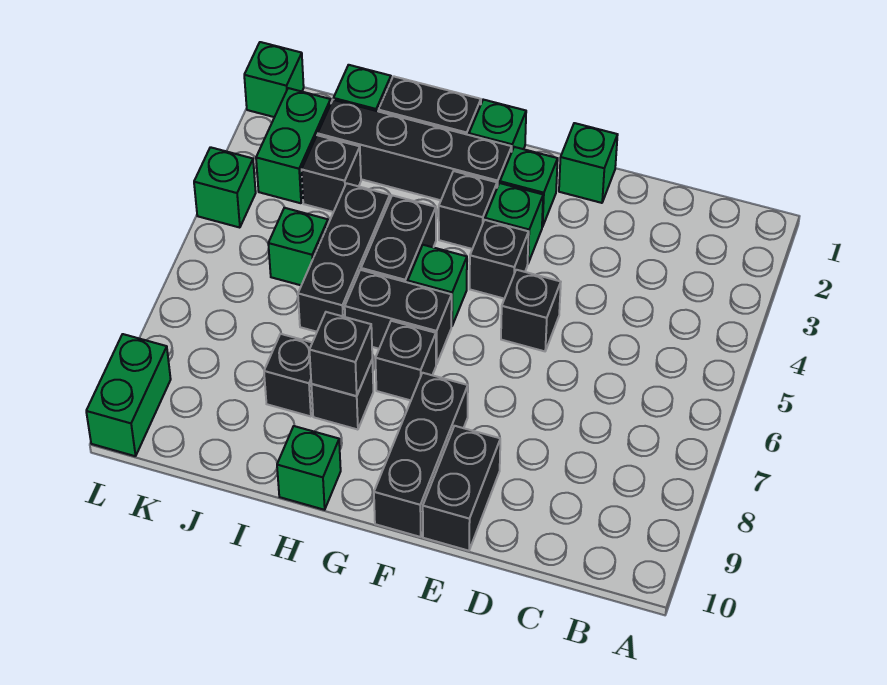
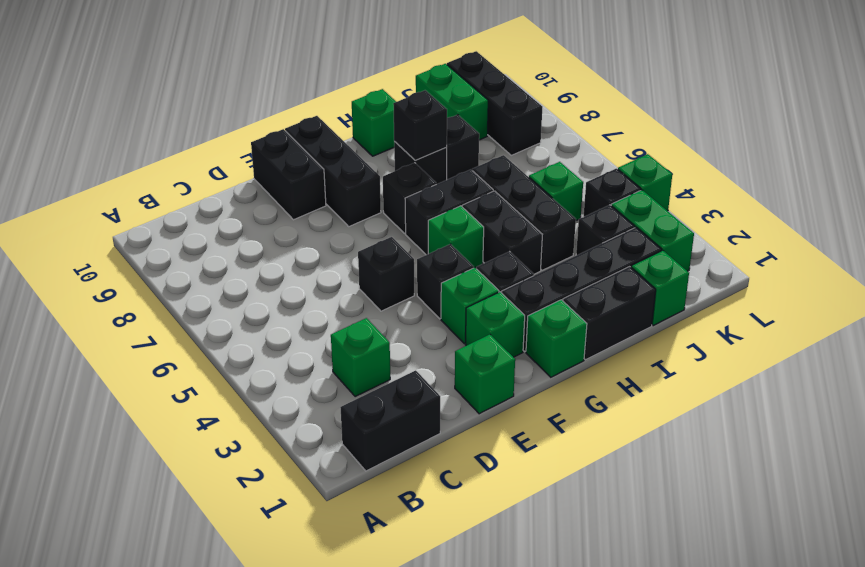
none -> black 1x2 brick [340,370,440,471]
none -> black 1x1 brick [584,169,641,217]
none -> black 1x3 brick [447,51,542,155]
green 1x1 brick [244,42,304,117] -> green 1x1 brick moved to [331,318,390,397]
green 1x2 brick [86,334,171,456] -> green 1x2 brick moved to [416,64,488,140]

